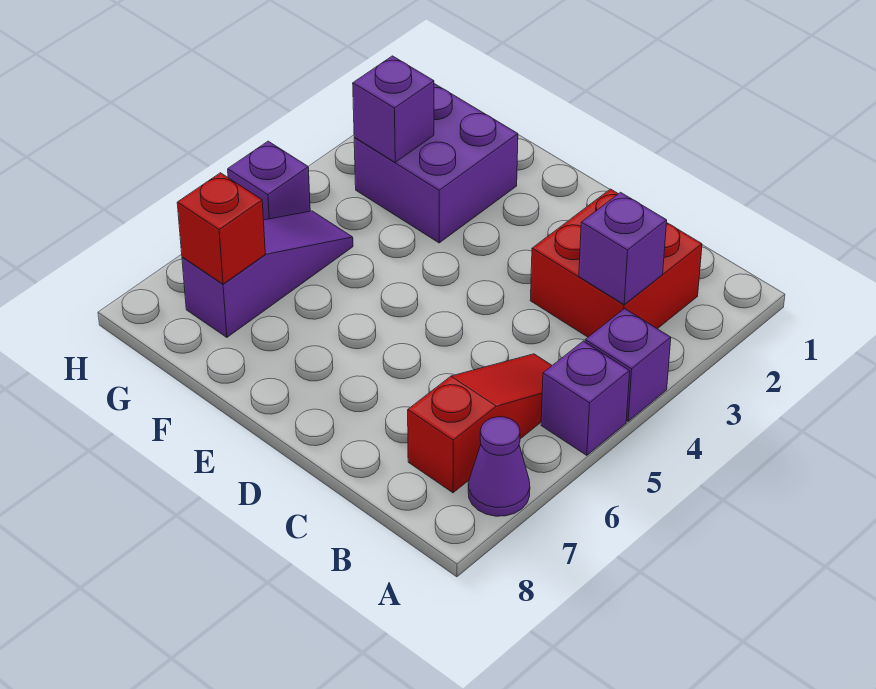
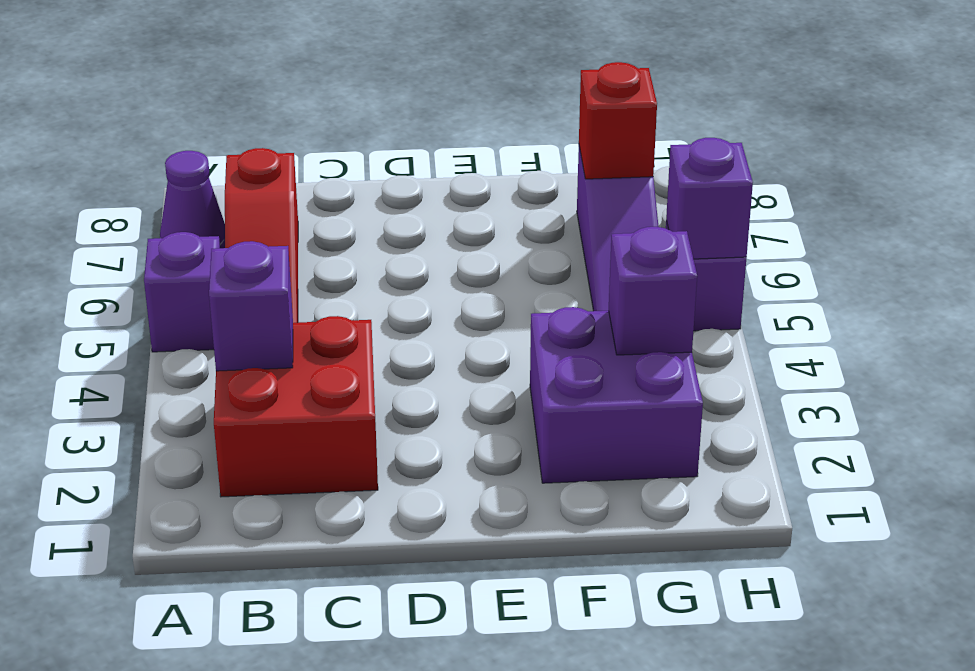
purple 1x1 brick [585,309,671,421] -> purple 1x1 brick moved to [666,138,753,259]

